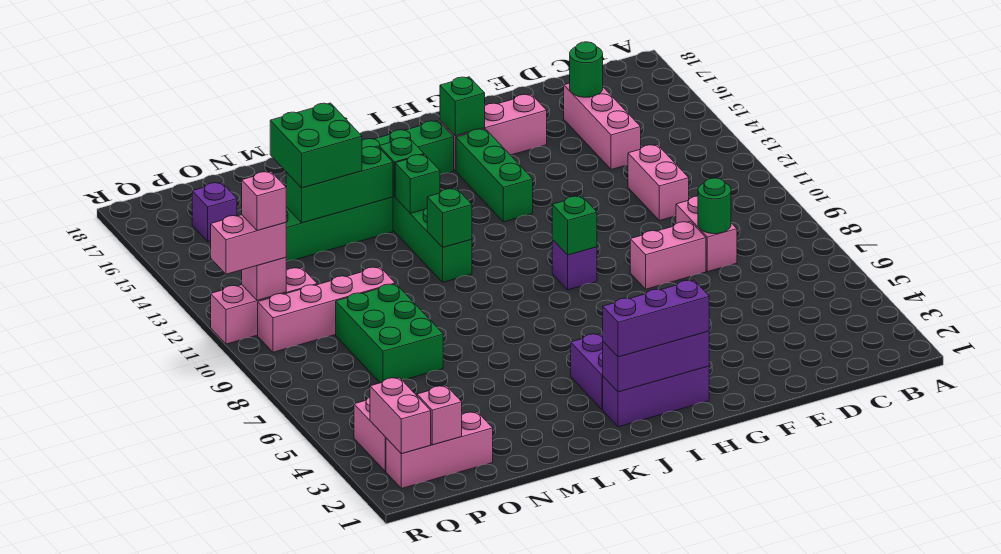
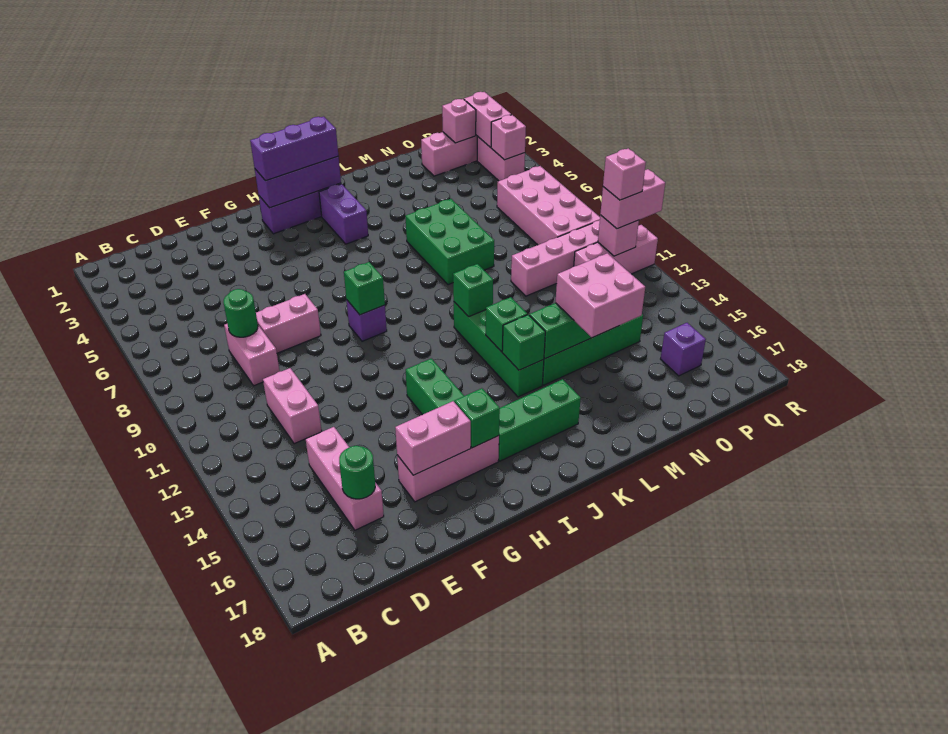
none -> pink 1x2 brick [395,401,471,475]
green 2x2 brick [270,103,362,188] -> pink 2x2 brick [556,253,645,337]
green 2x3 brick [336,284,443,383] -> green 2x3 brick moved to [405,199,494,285]
none -> pink 2x4 brick [497,166,600,245]
none -> pink 1x1 brick [491,115,526,160]

